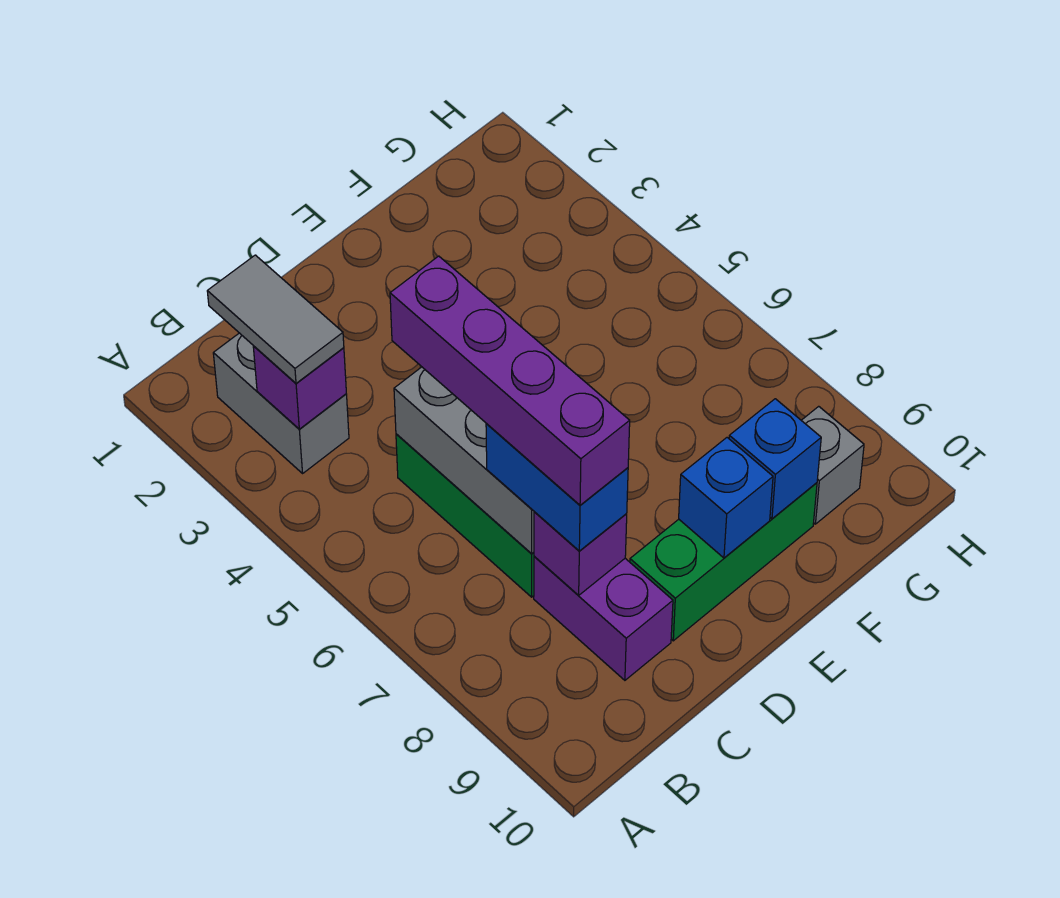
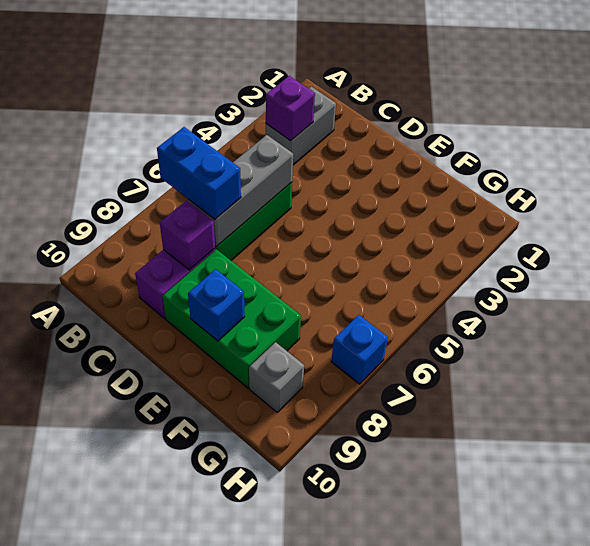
grey 1x2 tile [207,255,344,383] -> none
purple 1x4 brick [390,256,630,505] -> none
blue 1x2 brick [486,424,628,551] -> blue 1x2 brick turned to [157,127,241,219]
green 1x3 brick [630,483,817,641] -> green 2x3 brick [163,249,301,388]
blue 1x1 brick [729,399,821,519] -> blue 1x1 brick moved to [331,315,388,384]

